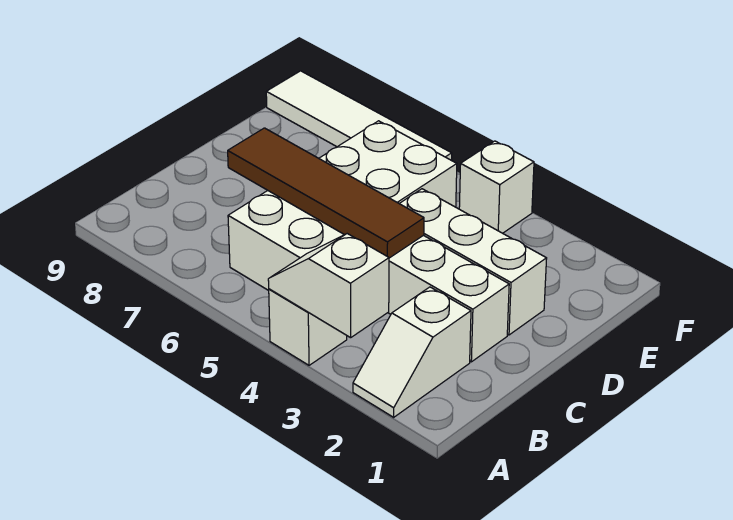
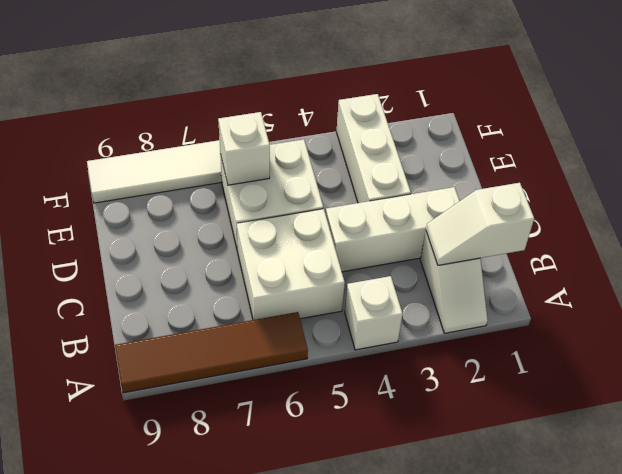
white 1x2 slope [268,234,389,338] -> white 1x2 slope moved to [426,183,534,265]
brown 1x4 tile [228,128,424,258] -> brown 1x4 tile moved to [115,312,308,393]
white 1x3 brick [399,189,547,335] -> white 1x3 brick turned to [336,94,411,203]
white 1x1 brick [459,141,534,233] -> white 1x1 brick moved to [218,112,270,185]

